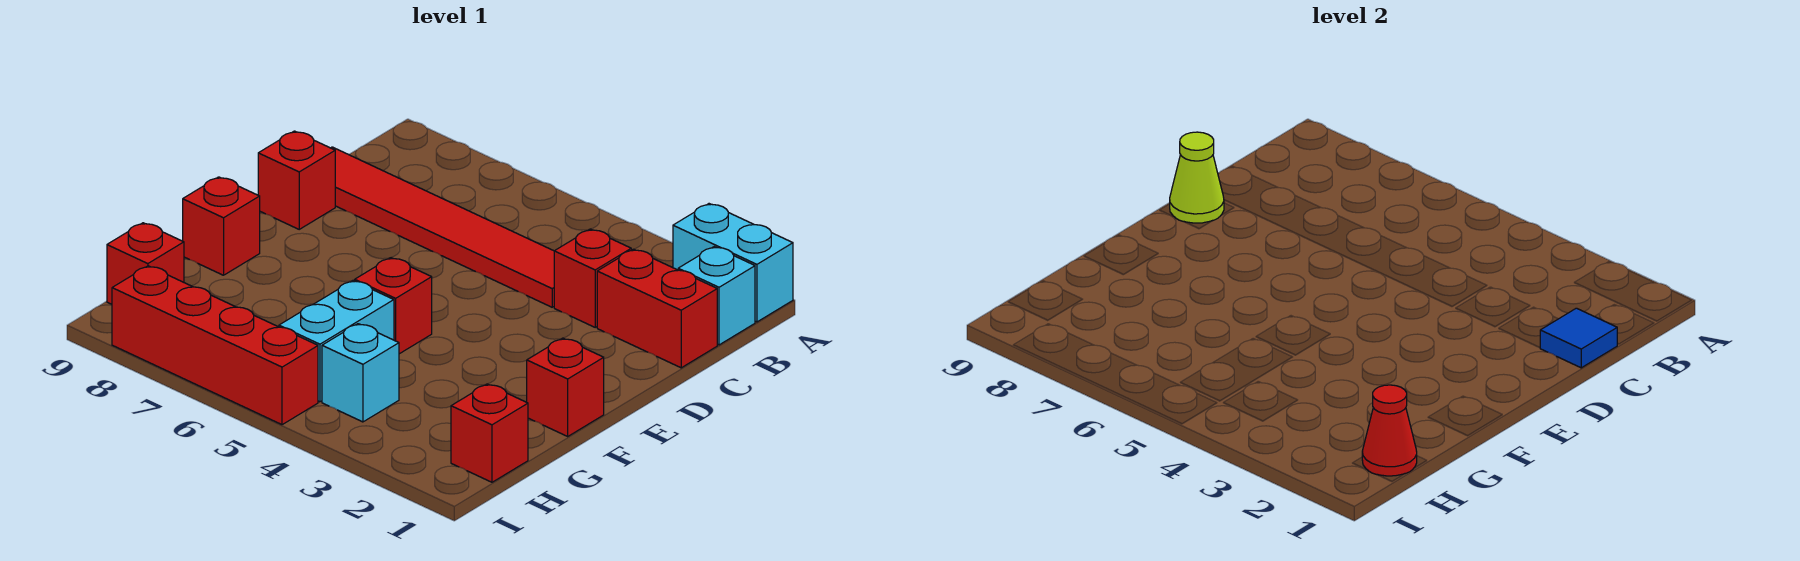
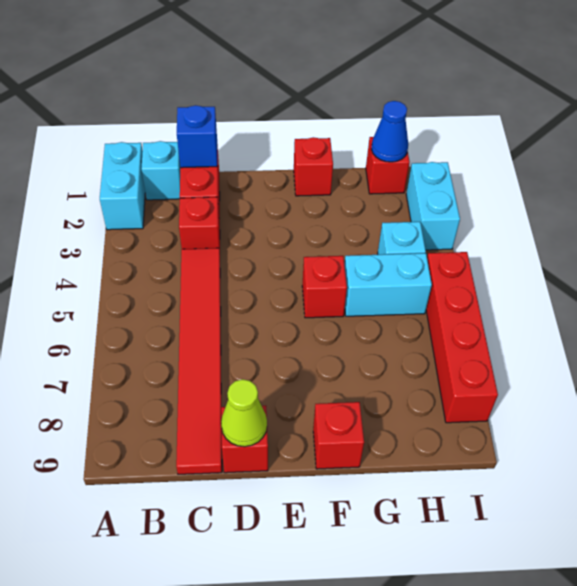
blue 1x1 tile [1540,308,1618,368] -> blue 1x1 brick [177,105,217,168]
red 1x1 cone [1362,385,1417,476] -> blue 1x1 cone [371,101,408,162]
red 1x1 brick [107,223,184,304] -> none
none -> cyan 1x2 brick [406,162,460,250]

